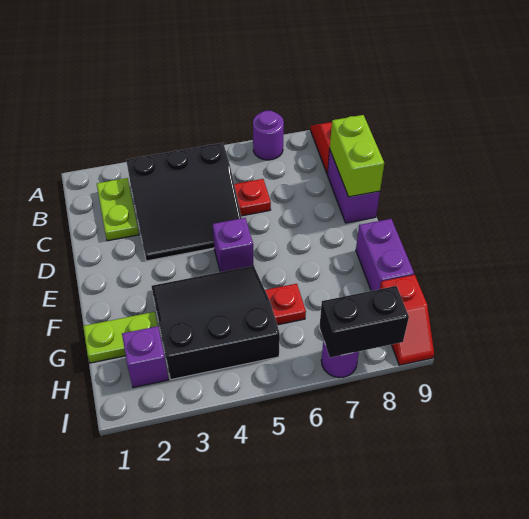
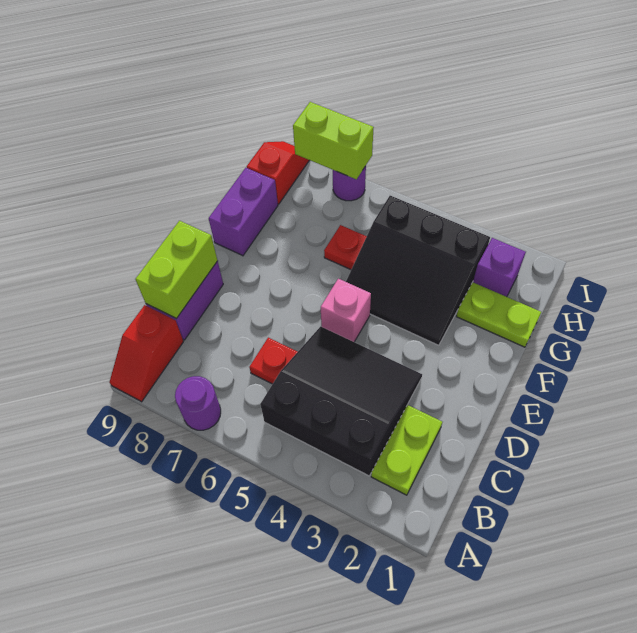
purple 1x1 brick [213,218,254,272] -> pink 1x1 brick [321,279,371,342]
black 1x2 brick [319,286,409,357] -> lime 1x2 brick [293,102,374,179]

